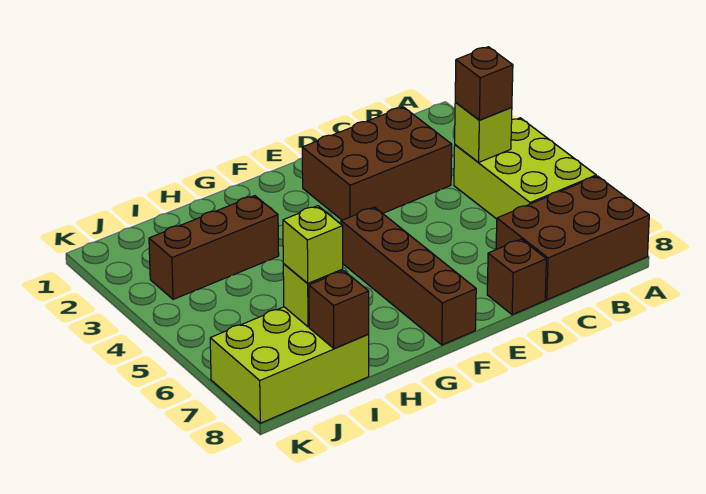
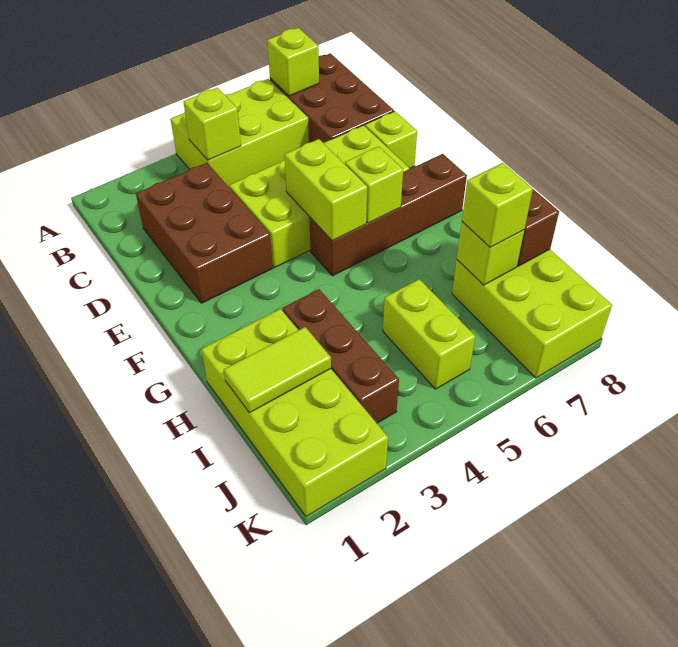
none -> lime 1x1 brick [267,28,319,96]
brown 1x1 brick [455,47,513,120] -> none
none -> lime 2x4 brick [229,125,409,267]
brown 1x1 brick [487,239,546,315] -> lime 1x1 brick [365,111,417,169]
none -> lime 1x2 brick [284,139,367,241]
none -> lime 1x1 brick [345,146,403,223]
none -> lime 2x4 brick [202,309,388,516]
none -> lime 1x2 tile [224,327,331,413]
none -> lime 1x2 brick [383,279,475,389]

